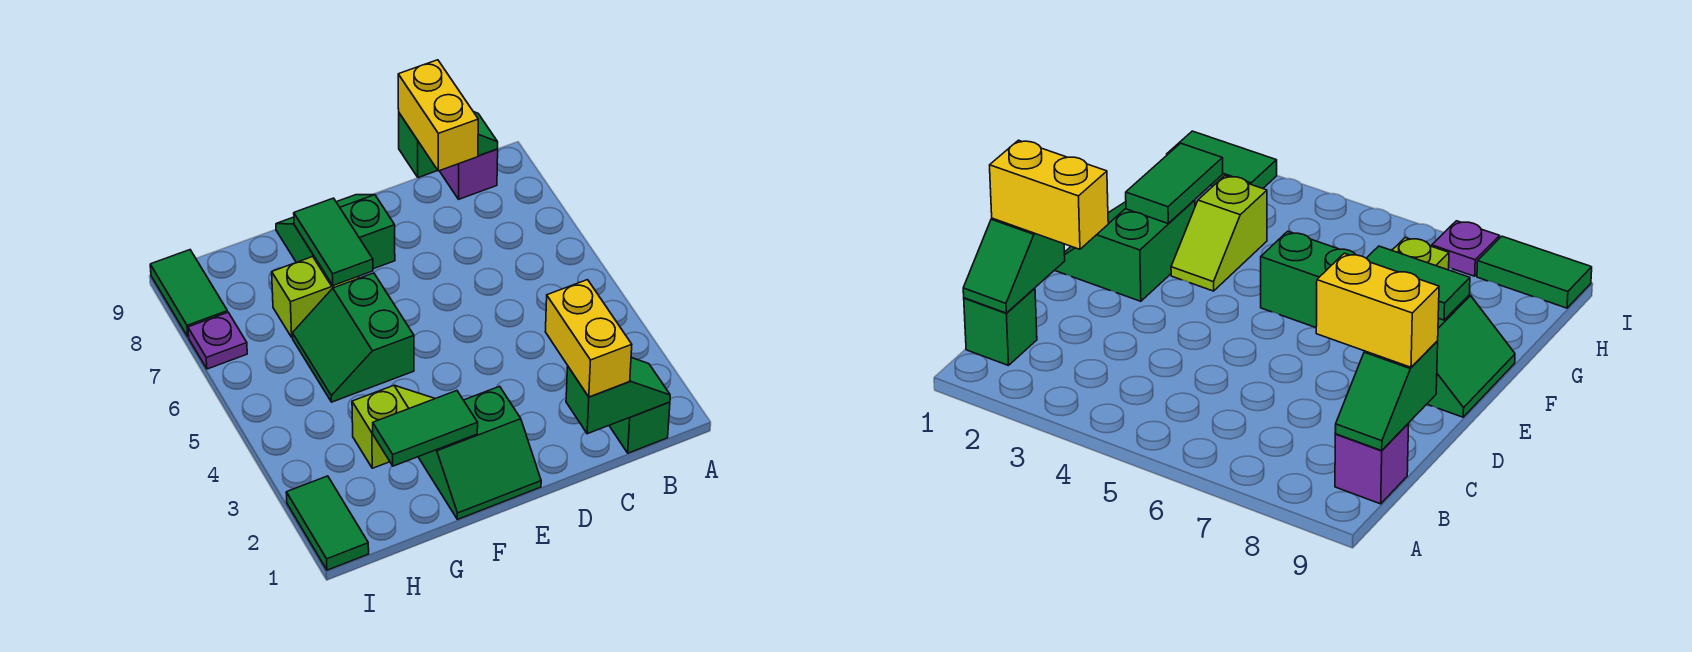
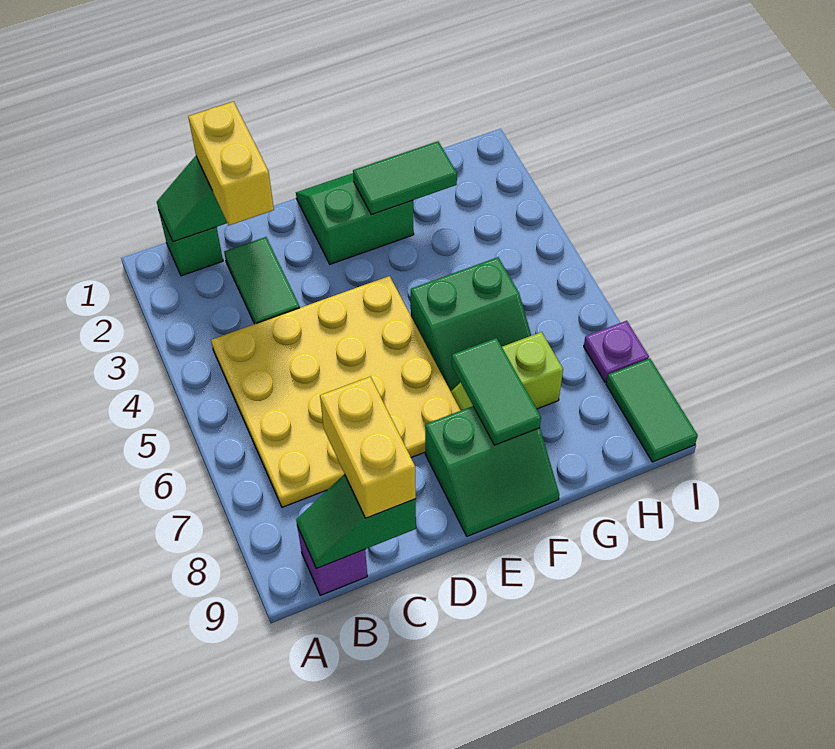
none -> yellow 4x4 plate [211,276,461,507]
lime 1x2 slope [352,386,435,468] -> none
green 2x2 slope [292,273,414,402] -> green 2x2 slope turned to [411,257,531,391]
green 1x2 tile [286,476,369,570] -> green 1x2 tile moved to [224,237,300,324]

